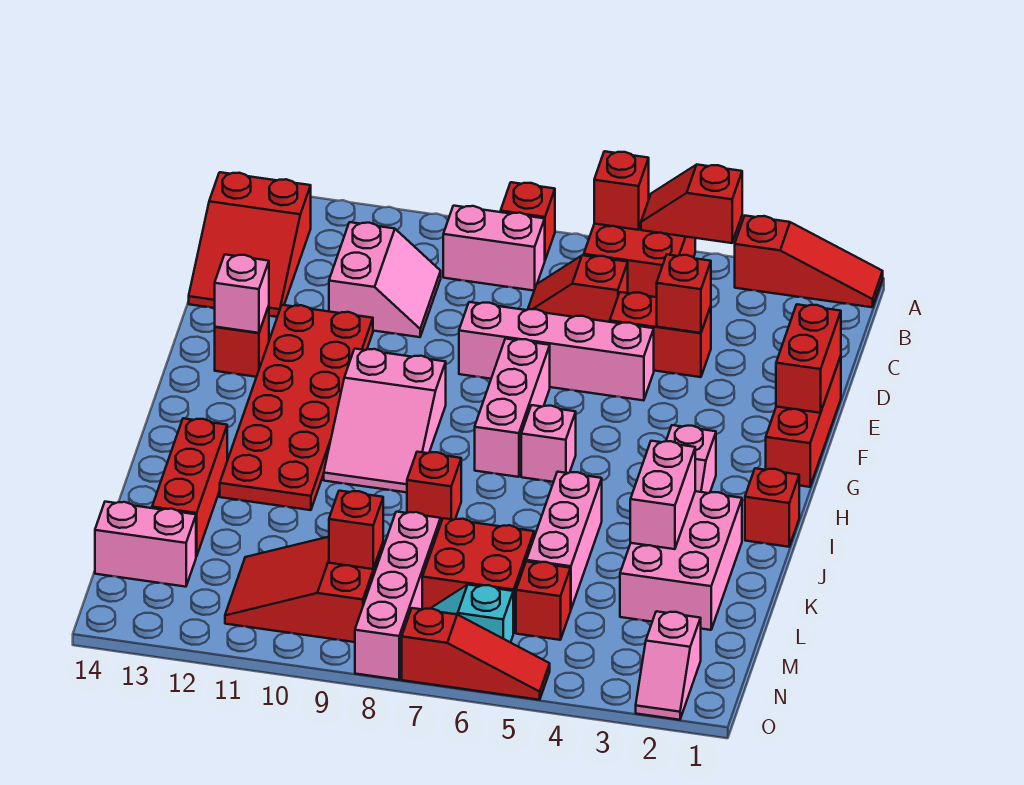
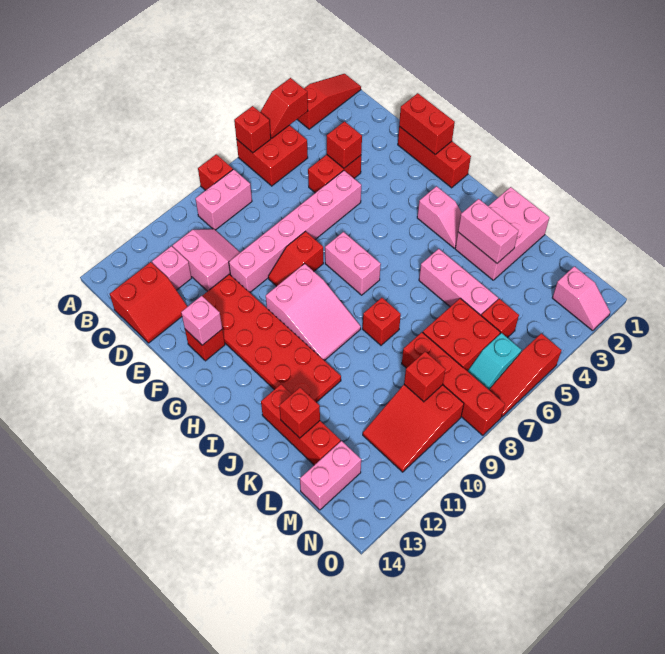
red 2x3 slope [189,172,311,317] -> red 2x2 slope [110,262,187,343]
red 1x2 slope [528,255,628,322] -> red 1x2 slope moved to [268,232,323,286]
pink 1x4 brick [459,302,654,400] -> pink 1x6 brick [229,171,361,293]
pink 1x3 brick [475,339,550,477] -> pink 1x2 brick [325,232,381,295]
pink 1x1 brick [521,405,576,482] -> pink 1x1 brick moved to [152,246,191,290]
red 1x1 brick [745,468,799,547] -> red 1x1 brick moved to [279,388,320,438]
pink 2x3 brick [620,491,742,630] -> pink 2x3 brick turned to [455,187,549,280]
pink 1x4 brick [355,512,441,680] -> red 1x4 brick [402,332,505,435]
red 1x3 slope [402,608,550,700] -> red 1x3 slope turned to [489,333,561,417]

